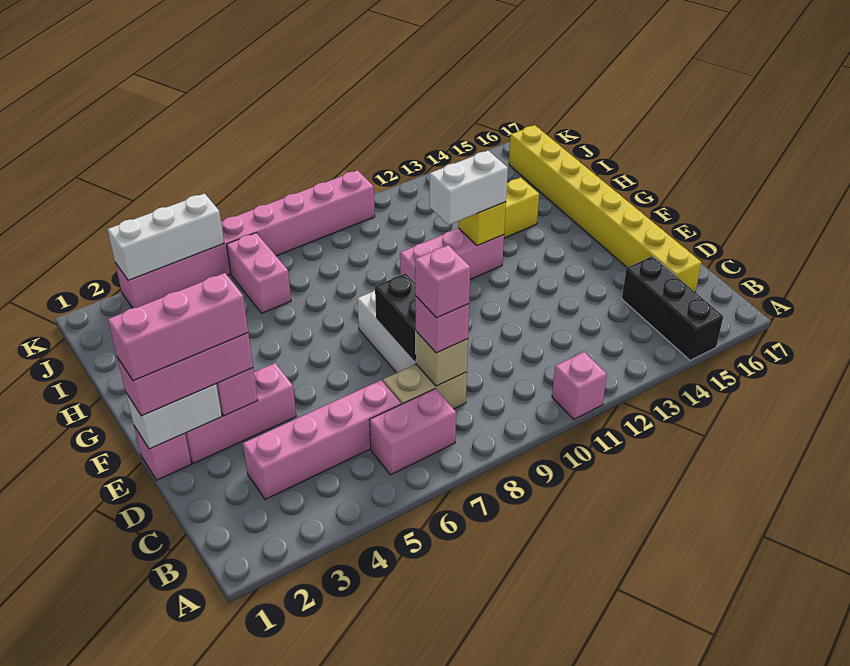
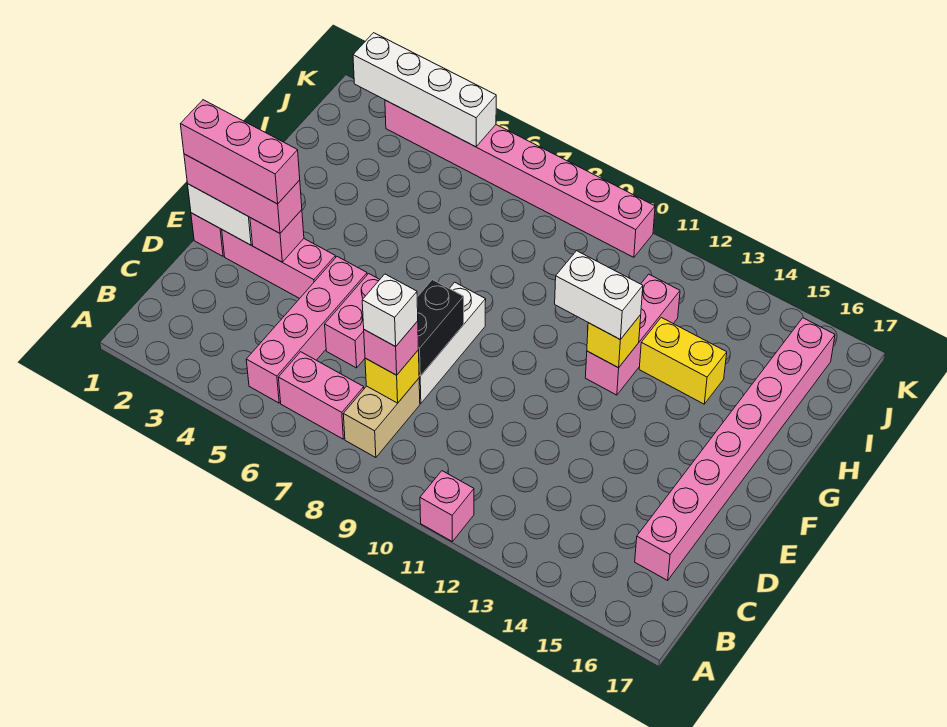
black 1x3 brick [622,256,723,360] -> none
pink 1x4 brick [243,380,401,499] -> pink 1x4 brick turned to [246,257,367,403]
tan 1x2 brick [383,364,467,409] -> tan 1x2 brick turned to [343,378,420,458]
tan 1x1 brick [416,331,468,386] -> yellow 1x1 brick [365,350,419,403]
pink 1x1 brick [415,245,470,318] -> white 1x1 brick [362,274,418,347]
yellow 1x8 brick [509,125,702,292] -> pink 1x8 brick [635,318,835,580]
pink 1x3 brick [400,228,504,283] -> pink 1x3 brick turned to [585,274,680,395]
pink 1x2 brick [227,233,291,313] -> pink 1x2 brick moved to [325,274,380,368]
white 1x3 brick [108,193,224,280] -> white 1x4 brick [353,33,496,147]

